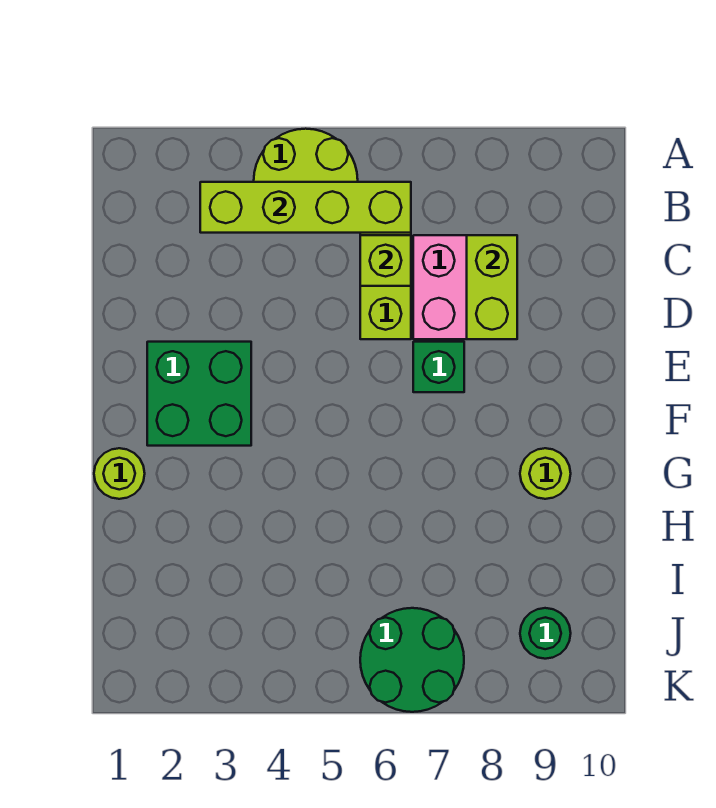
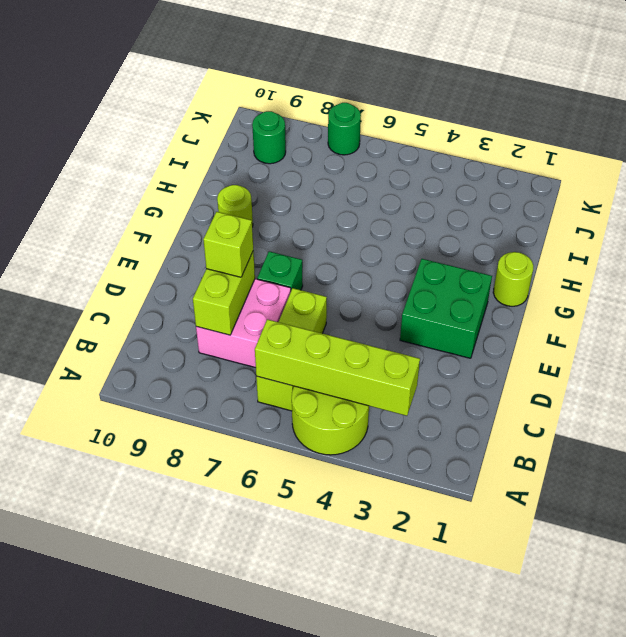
lime 1x1 brick [360,235,411,286] -> lime 1x1 brick moved to [203,212,253,277]
green 2x2 round brick [360,608,464,712] -> green 1x1 round brick [328,103,361,155]

